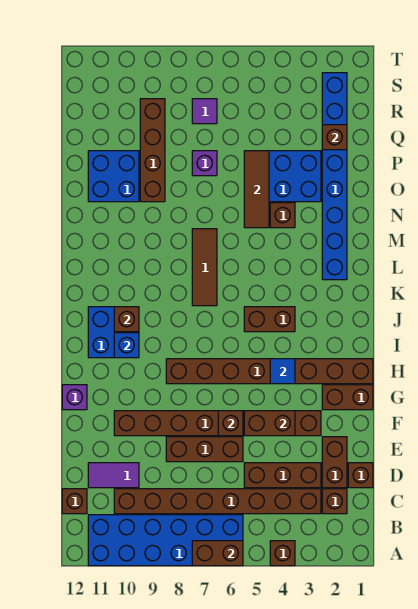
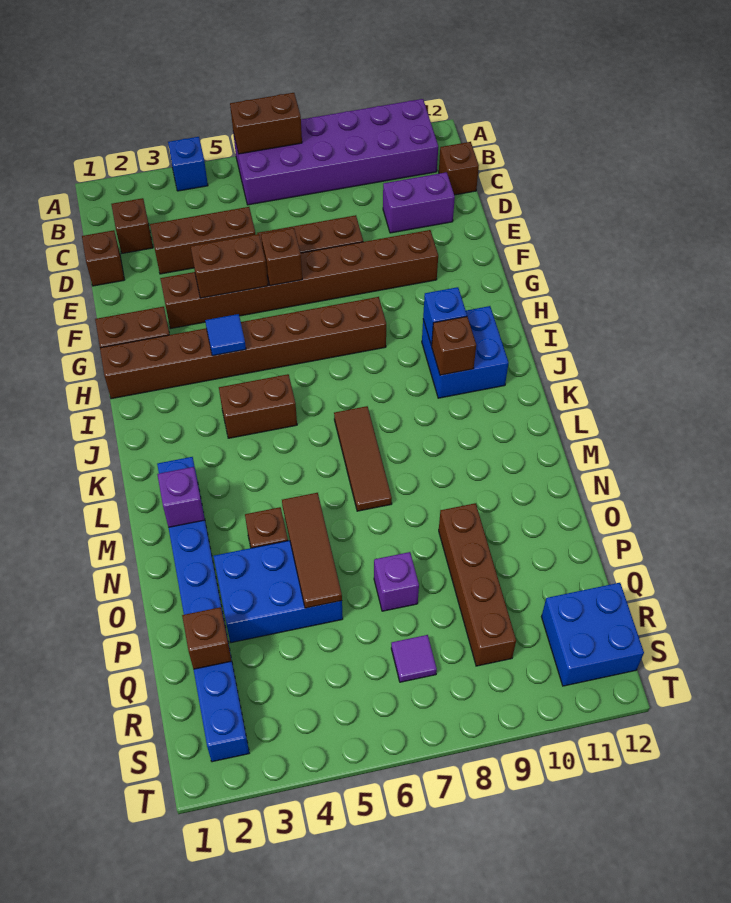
brown 1x1 brick [270,541,295,566] -> blue 1x1 brick [168,137,208,191]
blue 2x6 brick [88,515,243,566] -> purple 2x6 brick [233,99,438,205]
brown 1x8 brick [114,489,321,514] -> none
brown 1x2 brick [322,437,347,488] -> none
purple 1x2 tile [88,463,139,488] -> purple 1x2 brick [383,172,455,233]
purple 1x1 brick [62,385,87,410] -> purple 1x1 brick moved to [157,467,205,527]
blue 2x2 brick [88,151,139,202] -> blue 2x2 brick moved to [541,583,644,686]

